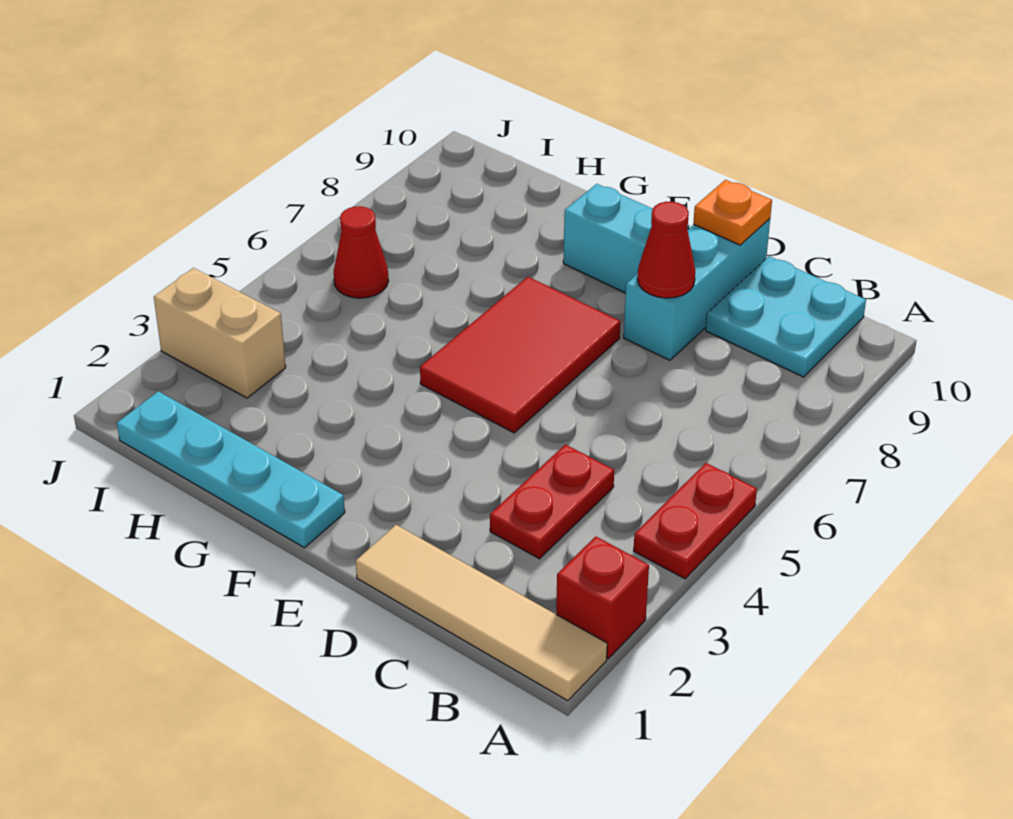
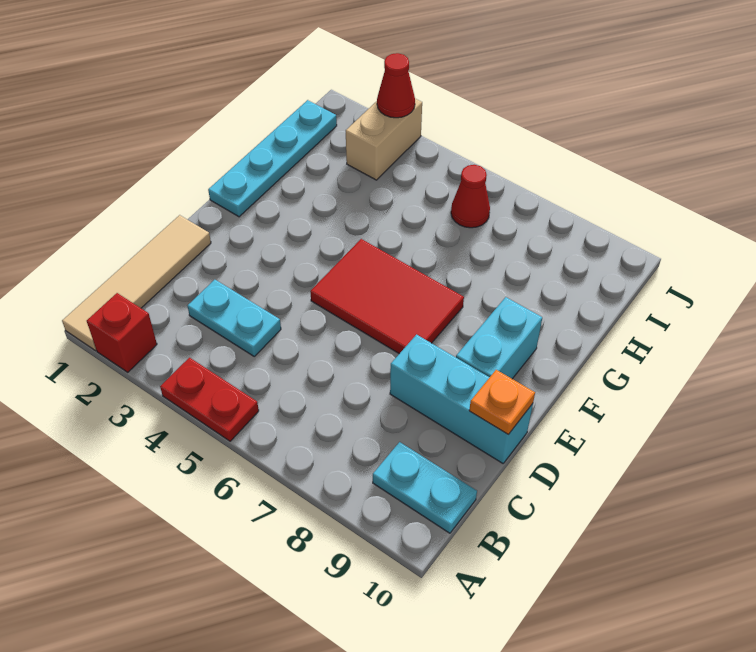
cyan 2x2 plate [706,256,866,377] -> cyan 1x2 plate [373,442,477,533]
red 1x2 plate [490,444,614,559] -> cyan 1x2 plate [187,280,281,356]
red 1x1 cone [637,202,695,298] -> red 1x1 cone moved to [377,53,415,118]

